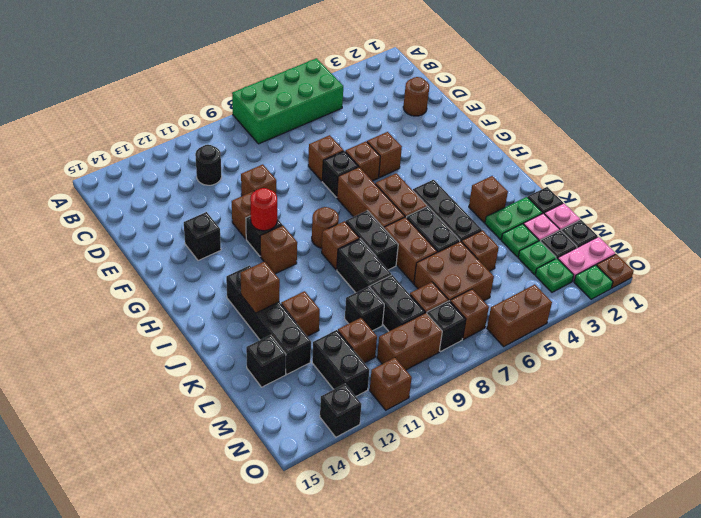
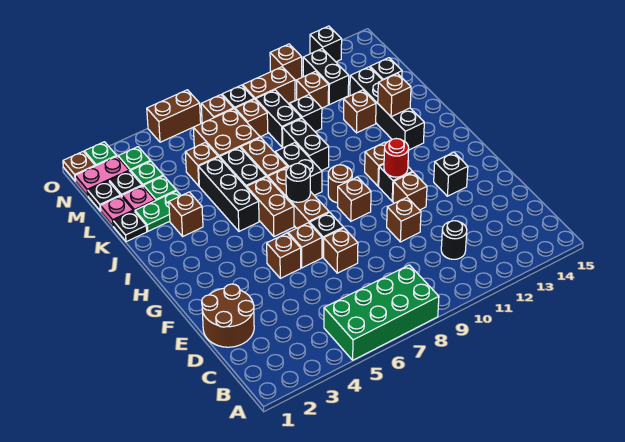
brown 1x1 round brick [403,77,429,116] -> brown 2x2 round brick [202,284,254,347]
none -> black 1x1 round brick [286,163,310,202]
brown 1x1 brick [322,221,359,270] -> brown 1x1 brick moved to [337,177,371,221]

